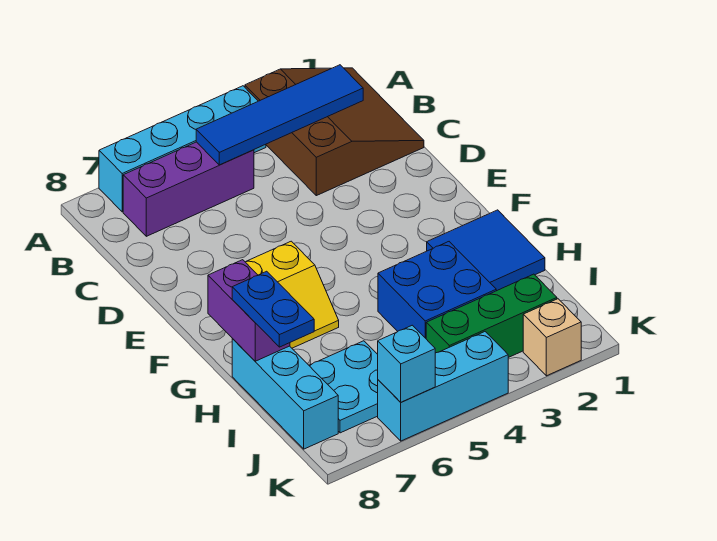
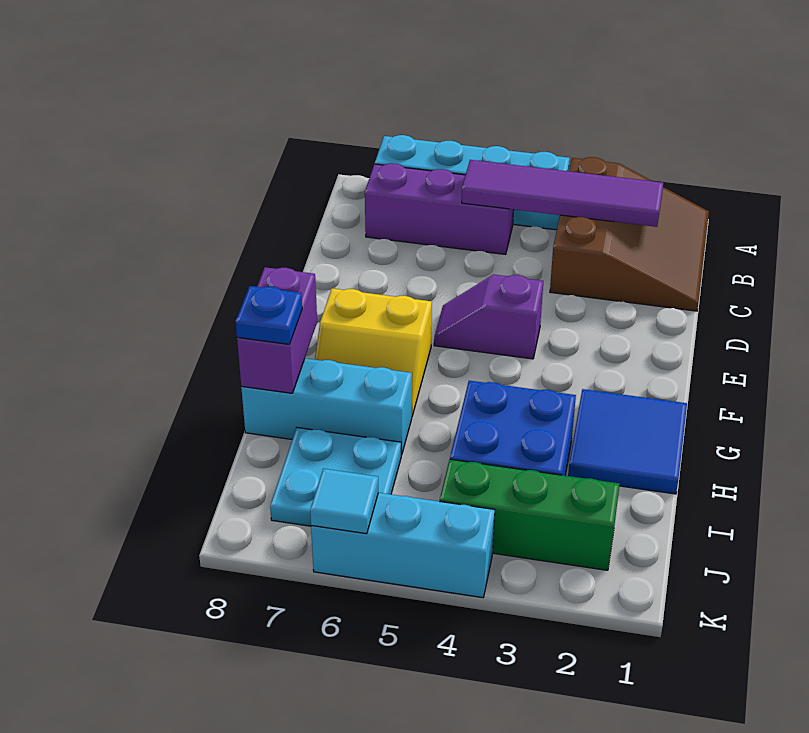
blue 1x4 tile [196,65,363,165] -> purple 1x4 tile [462,160,663,227]
none -> purple 1x2 slope [434,274,543,359]
cyan 1x3 brick [232,339,338,449] -> cyan 1x3 brick turned to [241,358,412,455]
blue 1x2 plate [232,271,314,347] -> blue 1x1 plate [236,286,302,344]
tan 1x1 brick [523,299,581,376] -> none
cyan 1x1 brick [378,325,435,402] -> cyan 1x1 tile [310,469,378,534]

